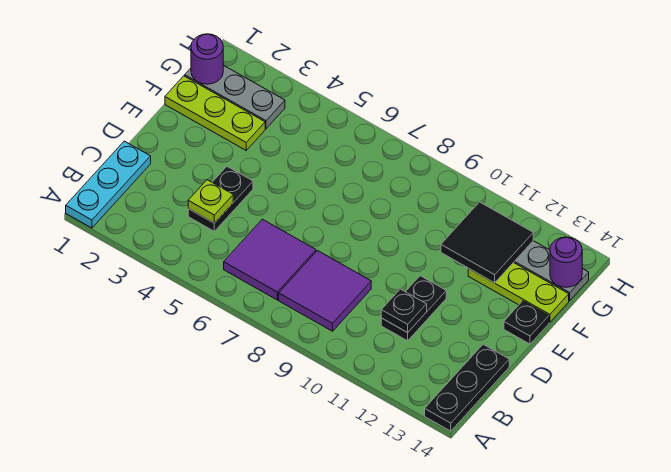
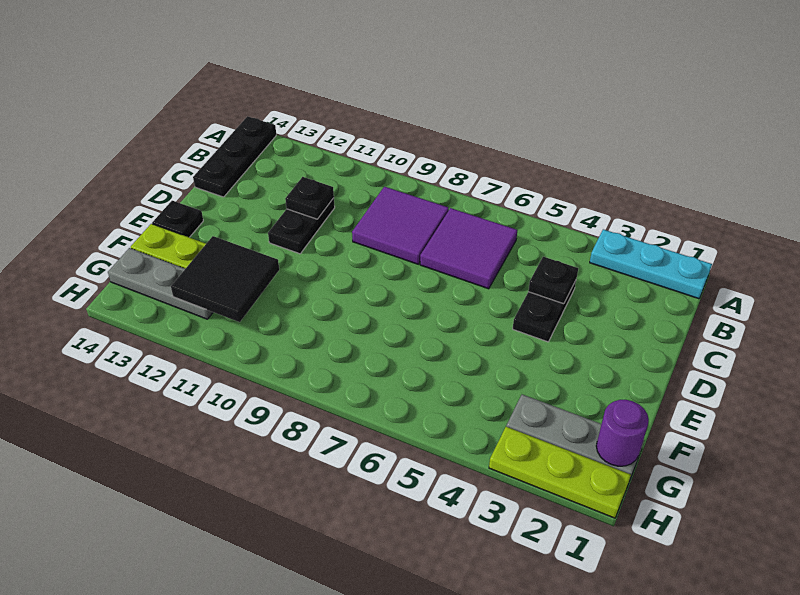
cyan 1x3 plate [66,141,151,228] -> cyan 1x3 plate turned to [590,229,712,299]
lime 1x1 plate [188,180,233,223] -> black 1x1 plate [528,257,578,304]
lime 1x3 plate [165,76,265,150] -> lime 1x3 plate moved to [489,427,631,518]
purple 1x1 round brick [550,237,582,287] -> none

